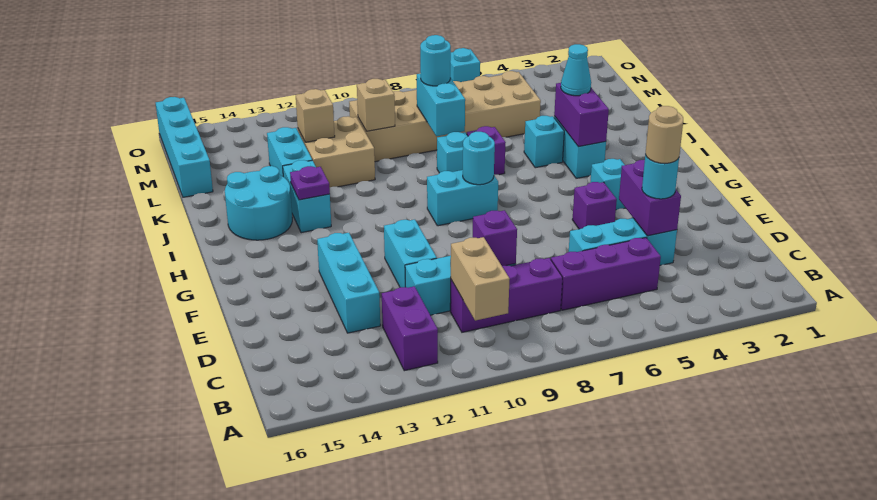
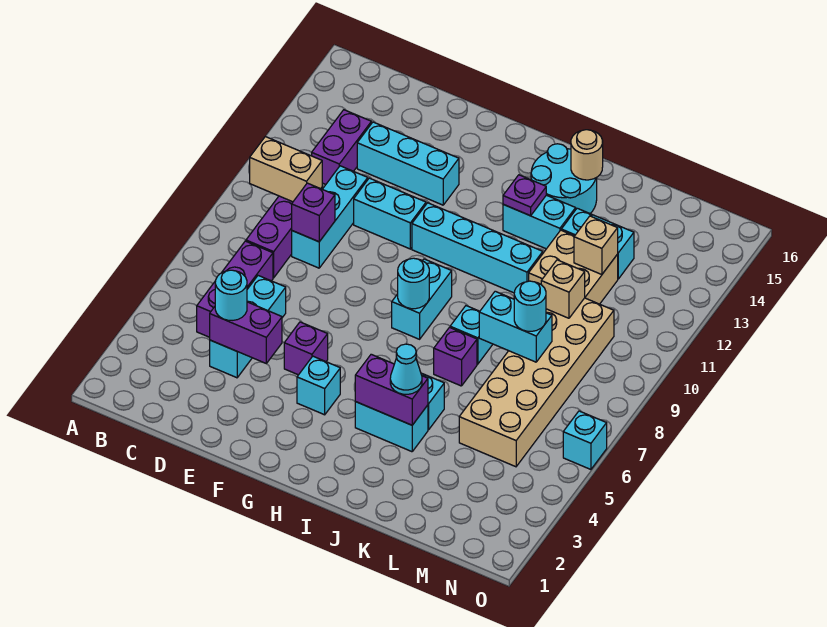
purple 1x2 brick [382,286,438,371] -> purple 1x2 brick turned to [312,110,371,184]
tan 1x1 round brick [645,106,683,164] -> tan 1x1 round brick moved to [571,130,603,180]
cyan 1x4 brick [156,97,213,197] -> cyan 1x4 brick moved to [412,203,543,293]

